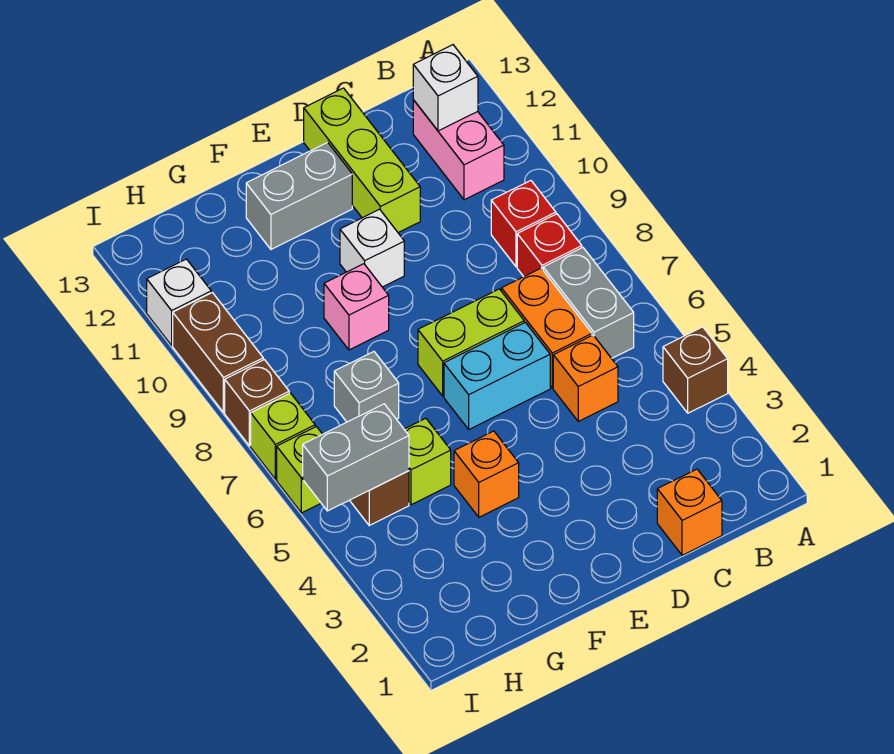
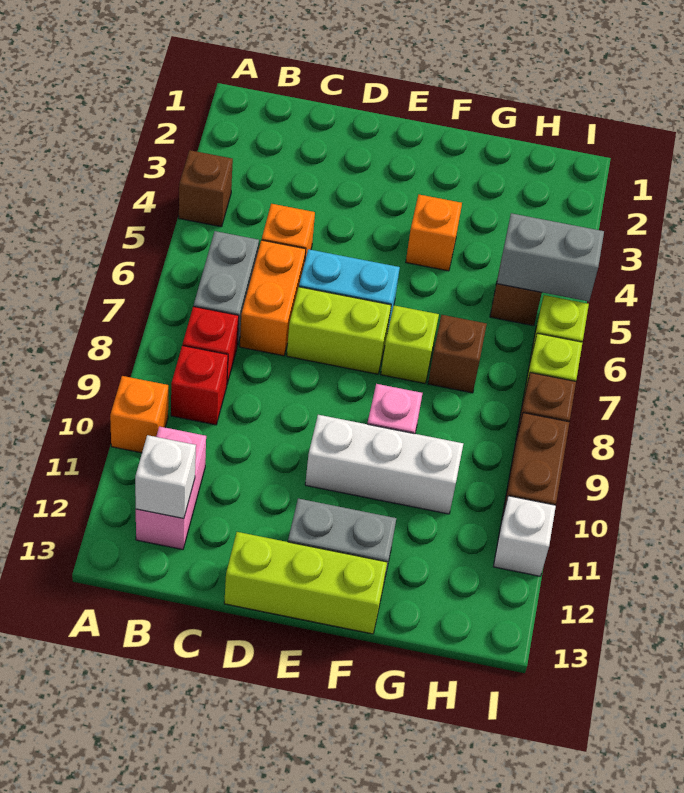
orange 1x1 brick [657,469,722,555] -> orange 1x1 brick moved to [110,376,168,453]
lime 1x3 brick [304,88,420,233] -> lime 1x3 brick turned to [224,532,387,634]
white 1x1 brick [340,209,404,287] -> white 1x3 brick [305,415,463,514]
lime 1x1 brick [404,418,451,505] -> lime 1x1 brick moved to [381,305,439,383]
grey 1x1 brick [334,352,399,422] -> brown 1x1 brick [428,315,487,393]

